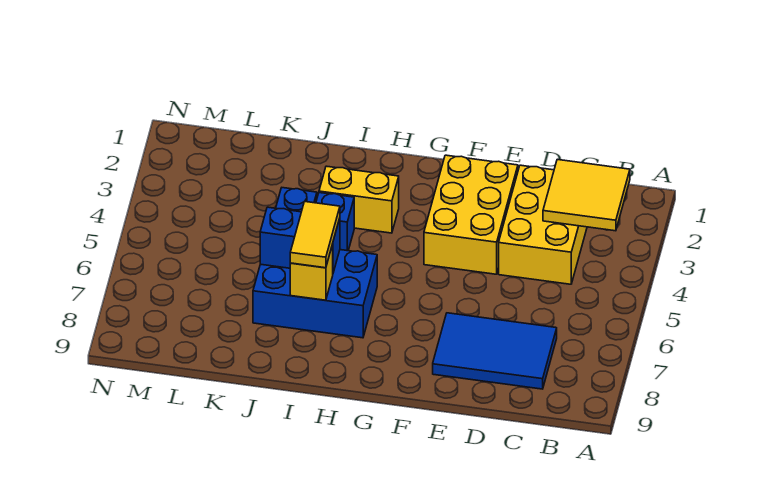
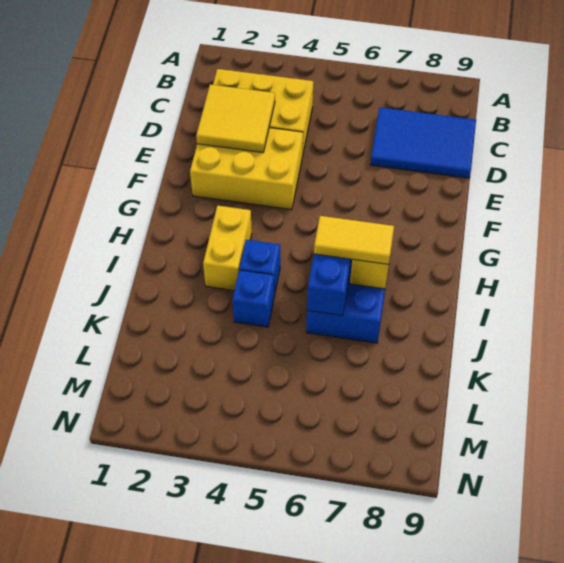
yellow 2x2 tile [543,159,630,231] -> yellow 2x2 tile moved to [196,85,275,153]
blue 2x3 tile [433,313,557,389] -> blue 2x3 tile turned to [370,107,476,178]

